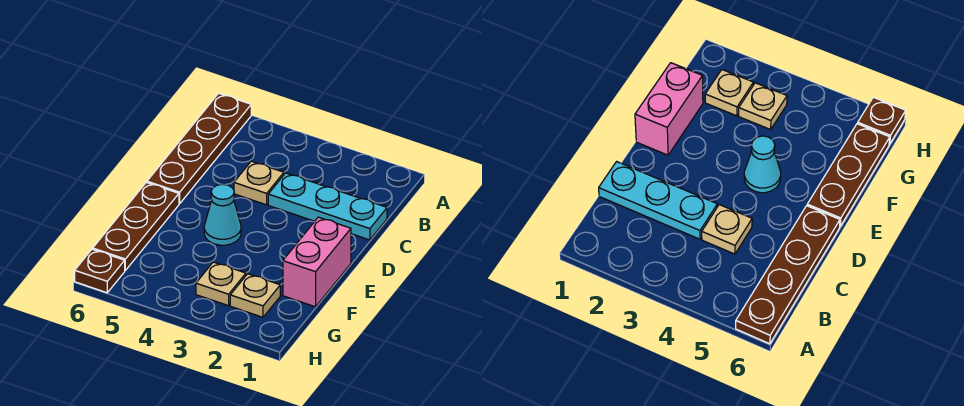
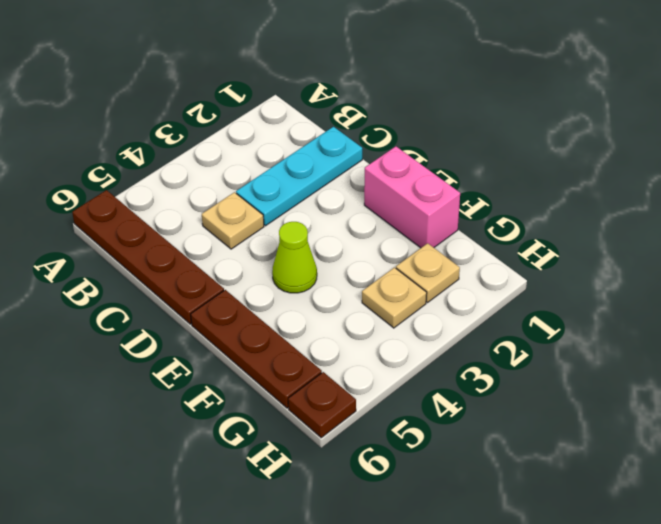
cyan 1x1 cone [204,184,241,245] -> lime 1x1 cone [272,222,317,293]

